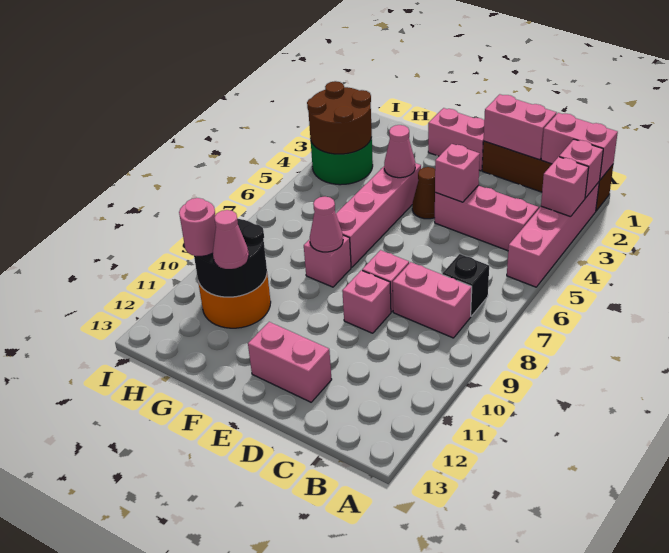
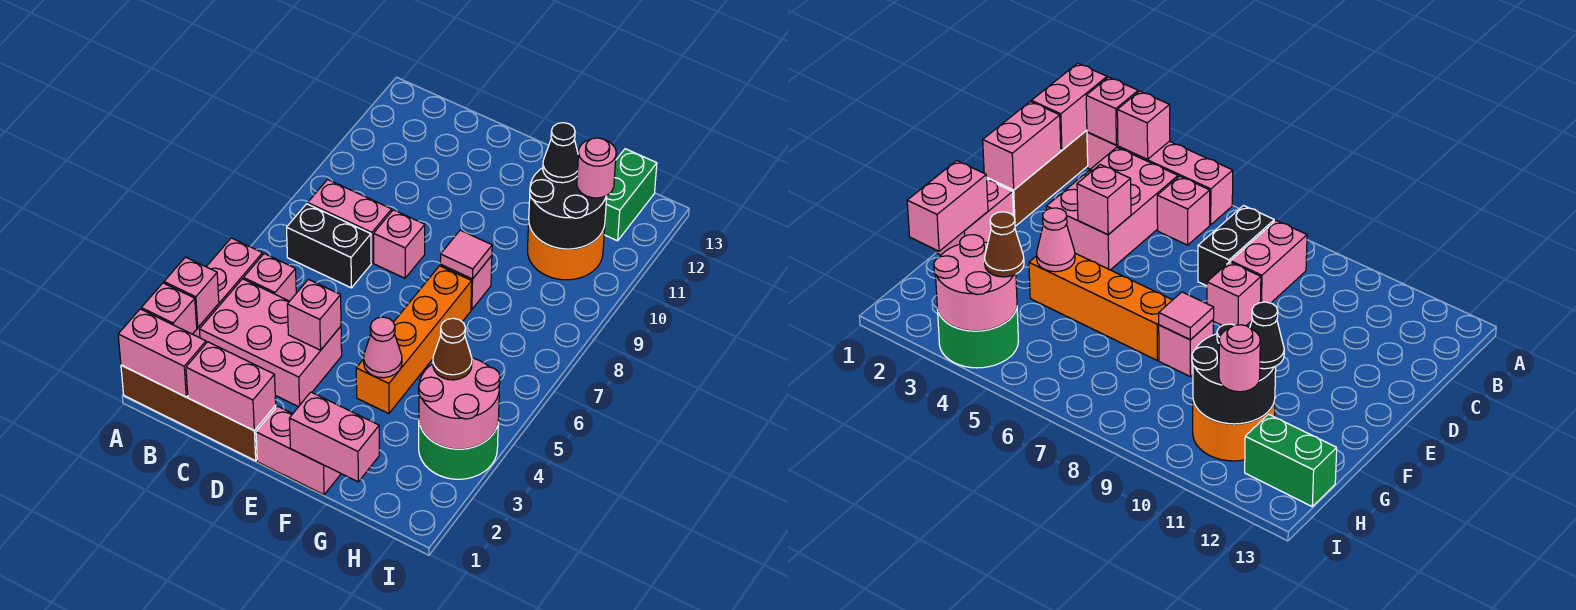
pink 1x3 brick [435,185,539,251] -> pink 2x3 brick [199,279,342,407]
black 1x1 brick [442,254,489,316] -> black 1x2 brick [287,204,371,288]
pink 1x1 brick [342,270,391,333] -> pink 1x1 brick moved to [244,254,296,301]
pink 1x2 brick [248,322,332,402] -> pink 1x2 brick moved to [289,392,379,482]
brown 1x1 cone [412,167,435,219] -> brown 1x1 cone moved to [433,318,472,380]
pink 1x4 brick [336,163,421,267] -> orange 1x4 brick [356,266,472,414]
pink 1x1 cone [310,196,343,252] -> pink 1x1 tile [440,230,492,279]
pink 1x1 cone [213,210,249,269] -> black 1x1 cone [543,123,578,183]
brown 2x2 round brick [307,81,372,154] -> pink 2x2 round brick [419,358,500,449]
none -> green 1x2 brick [604,149,657,241]

